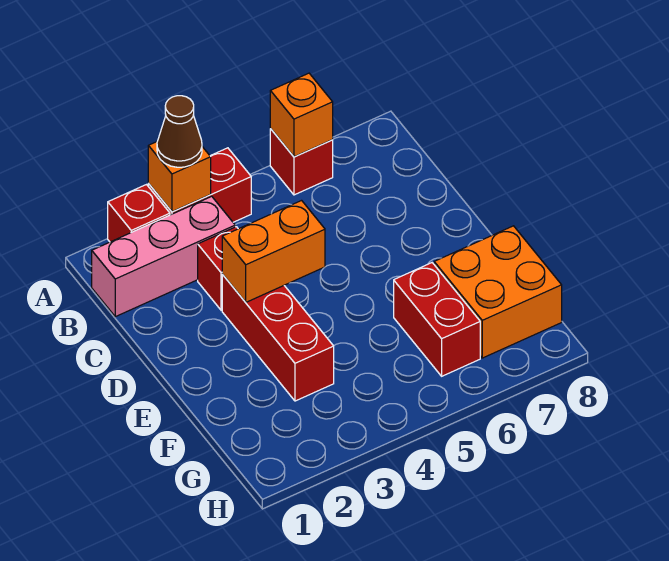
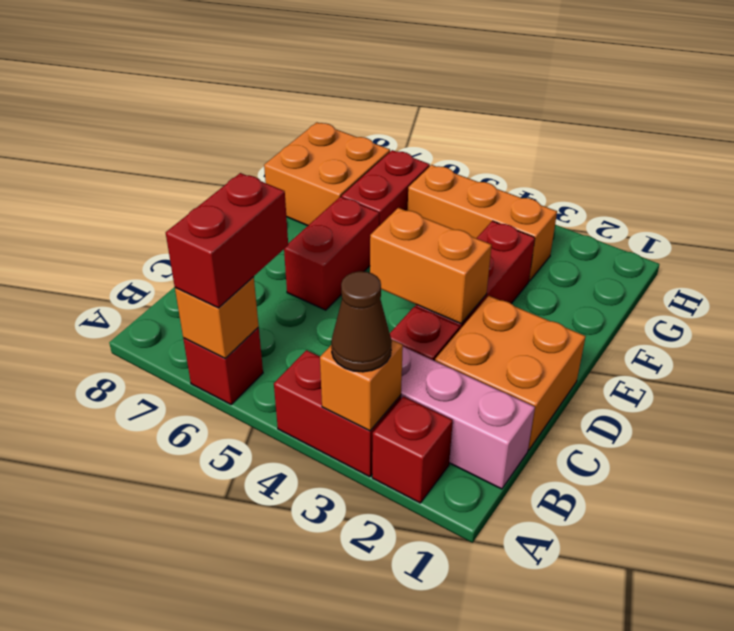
none -> red 1x2 brick [166,173,288,308]
none -> orange 2x2 brick [435,296,586,450]
none -> red 1x2 brick [284,197,379,310]
none -> orange 1x3 brick [408,165,557,281]

